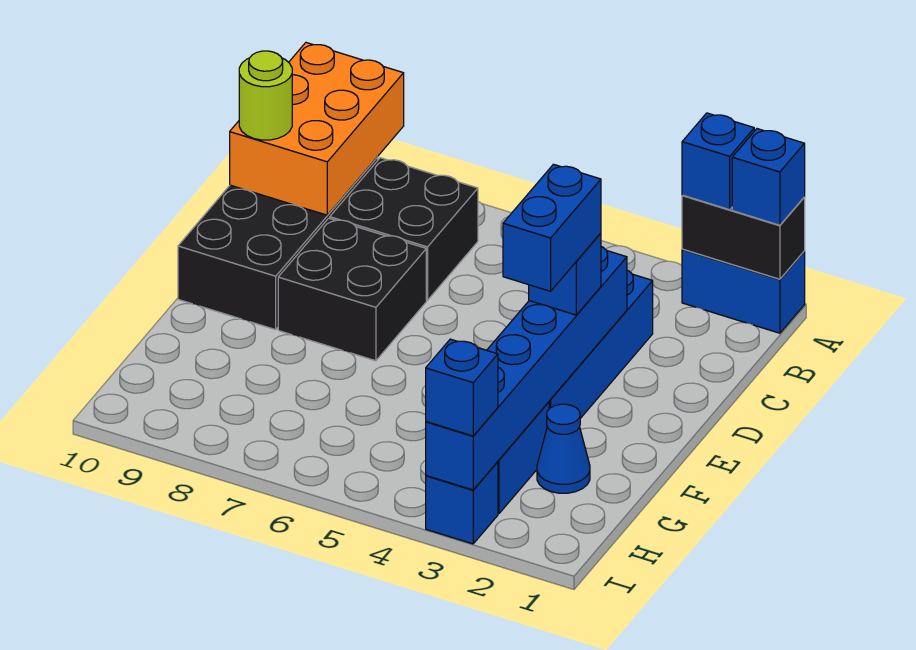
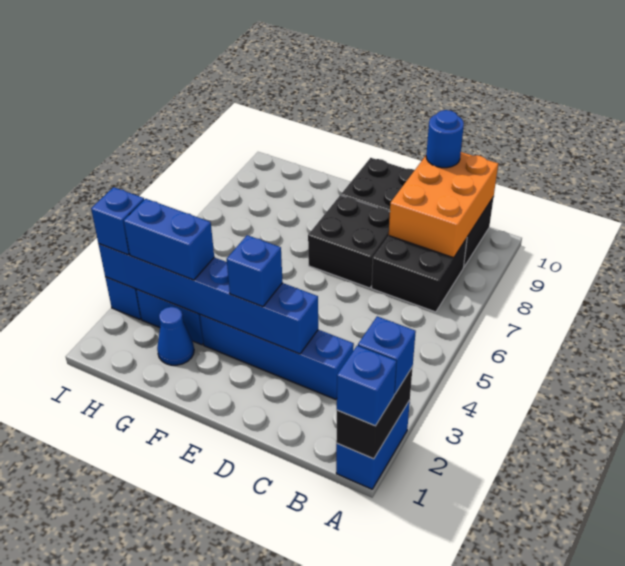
orange 2x3 brick [230,43,404,215] -> orange 2x3 brick turned to [389,152,498,258]
lime 1x1 round brick [239,51,292,140] -> blue 1x1 round brick [426,110,464,168]
blue 1x2 brick [503,164,601,291] -> blue 1x2 brick moved to [124,199,214,280]

